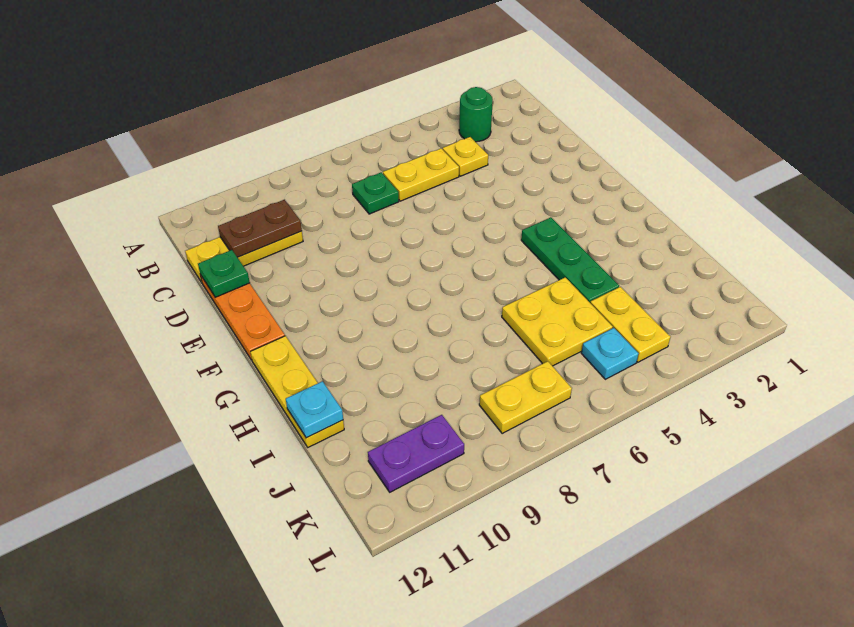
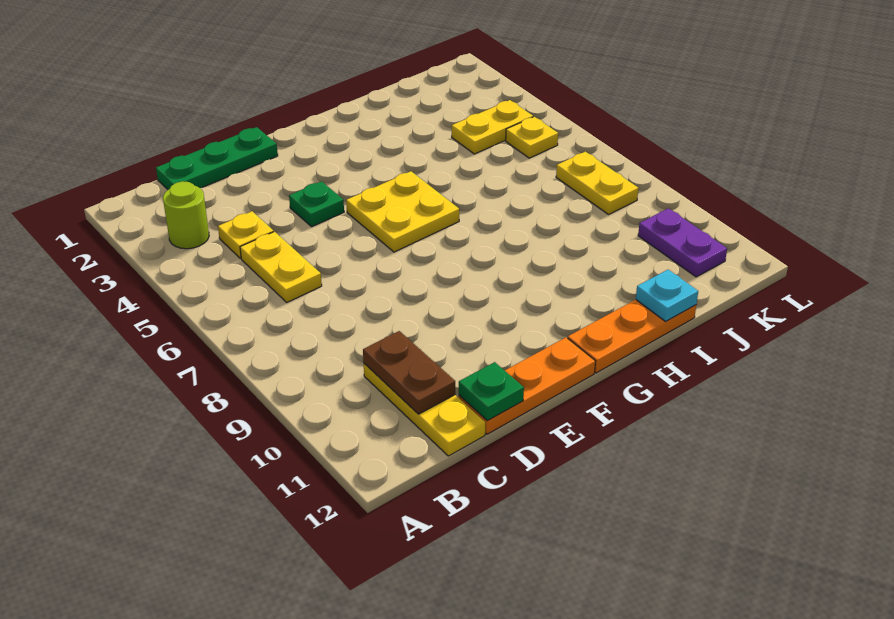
green 1x1 round brick [459,87,493,142] -> lime 1x1 round brick [163,181,209,249]
green 1x1 plate [352,172,399,214] -> green 1x1 plate moved to [289,181,344,227]
green 1x3 plate [521,217,619,302] -> green 1x3 plate moved to [156,127,278,189]
yellow 1x3 plate [250,336,344,447] -> orange 1x3 plate [568,300,696,373]
yellow 2x2 plate [502,277,613,366] -> yellow 2x2 plate moved to [346,171,459,252]
cyan 1x1 plate [581,328,639,379] -> yellow 1x1 plate [506,117,558,158]

